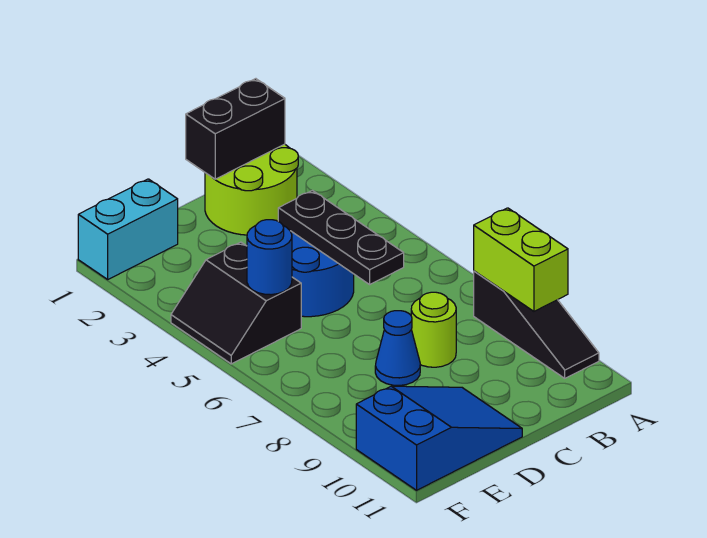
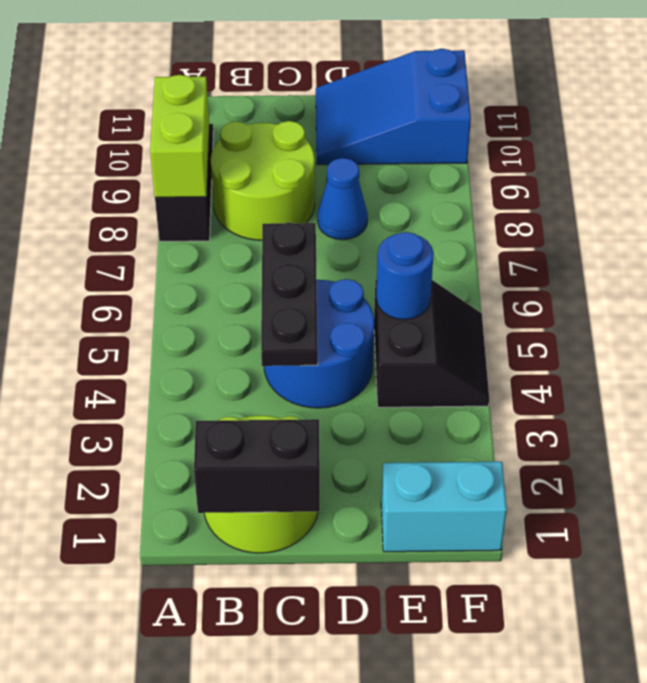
lime 1x1 round brick [411,292,456,367] -> lime 2x2 round brick [211,121,315,240]

